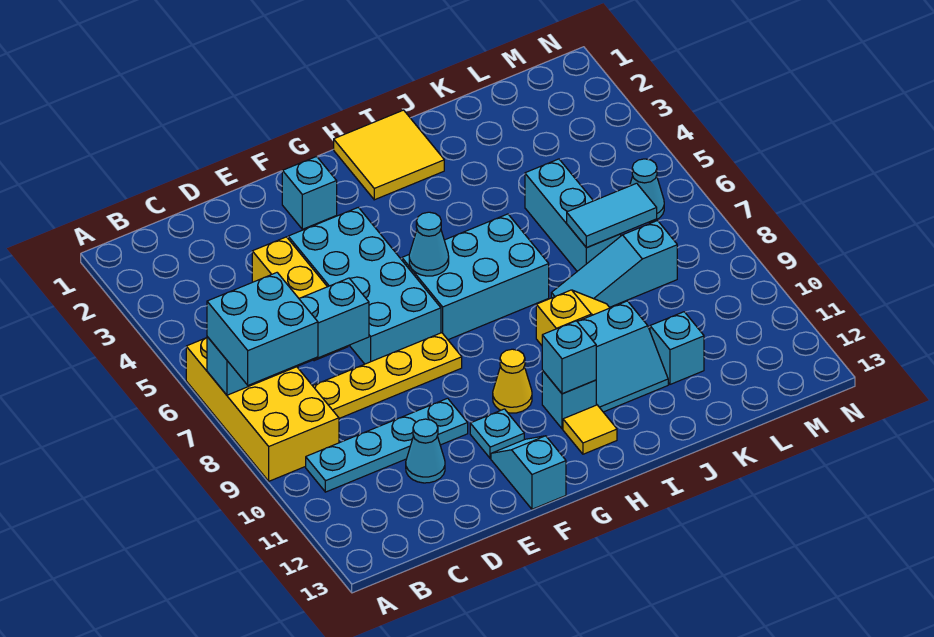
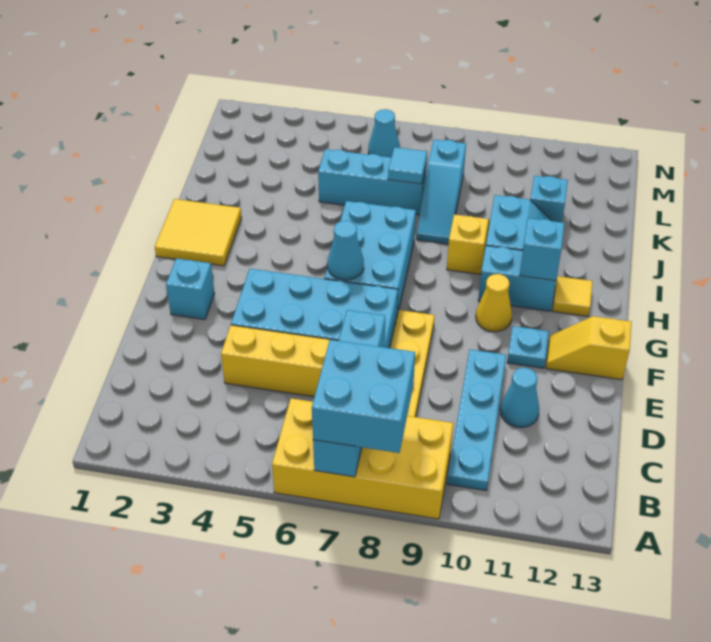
cyan 1x2 slope [491,436,566,509] -> yellow 1x2 slope [546,316,632,380]
cyan 1x1 brick [542,370,596,429] -> cyan 1x2 brick [478,246,556,311]
cyan 1x2 tile [567,183,657,248] -> cyan 1x1 tile [388,147,427,184]

